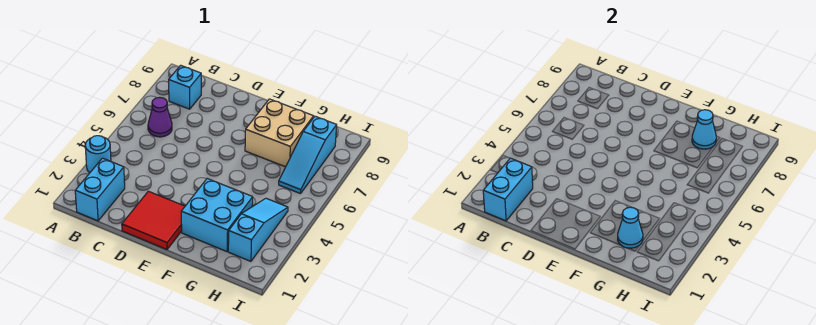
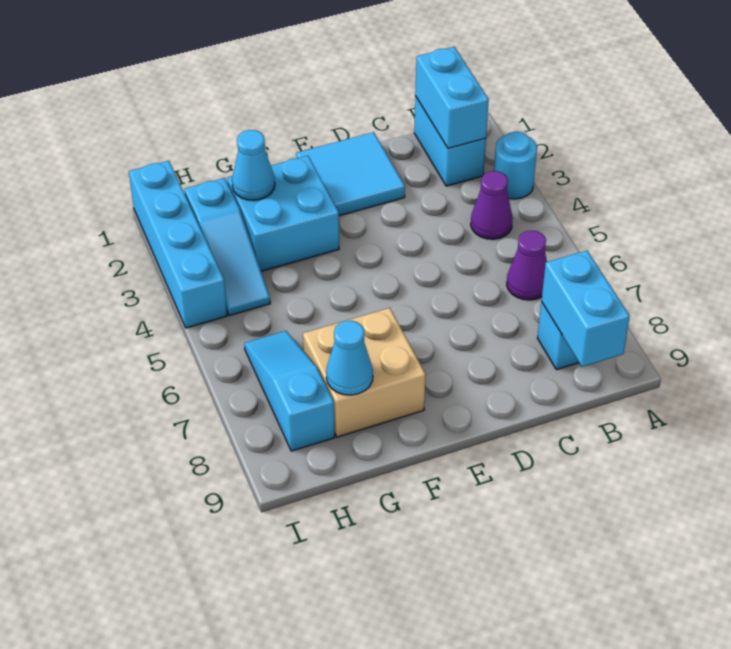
none -> purple 1x1 cone [471,171,513,239]
none -> cyan 1x2 brick [541,251,630,367]
red 2x2 tile [122,191,185,250] -> cyan 2x2 tile [296,132,405,216]
none -> cyan 1x4 brick [129,161,227,328]

